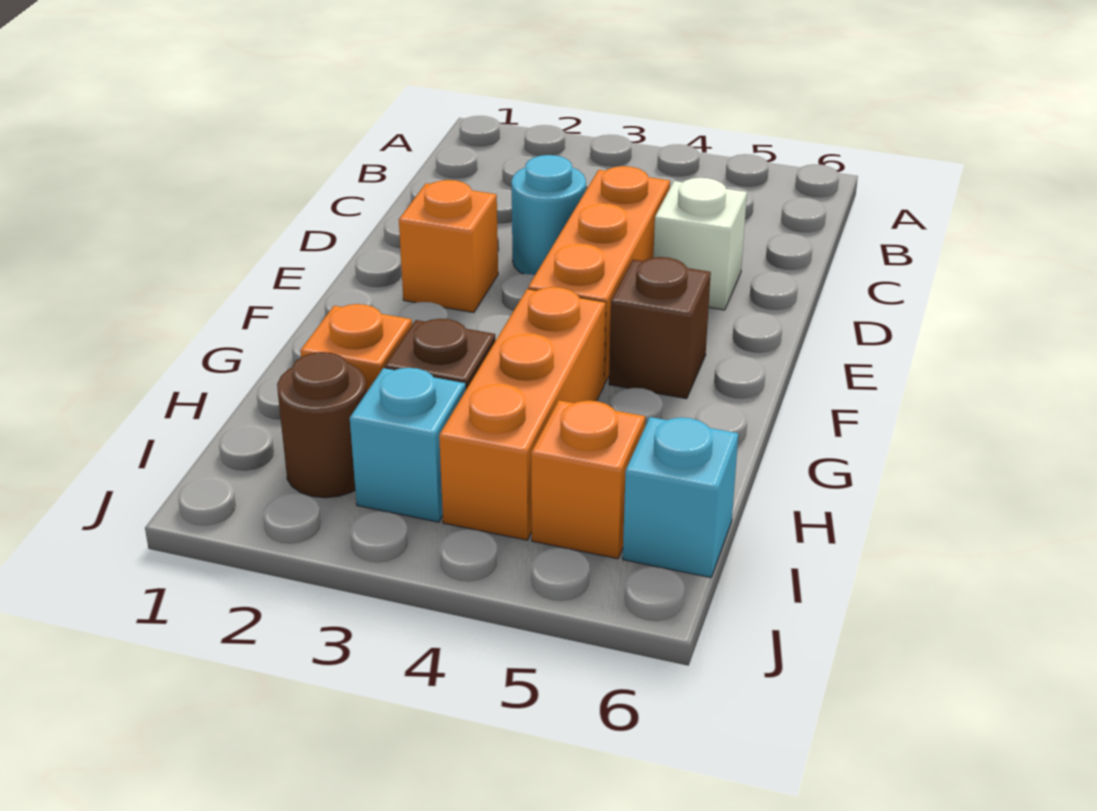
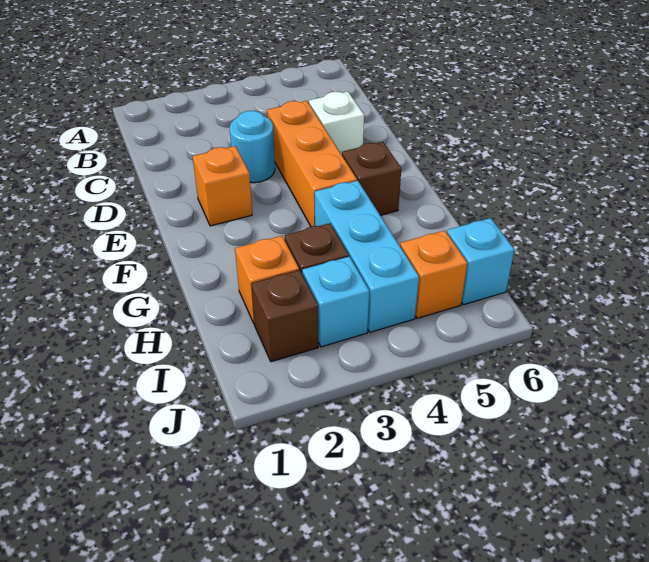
orange 1x3 brick [439,287,606,540] -> cyan 1x3 brick [315,181,419,332]
brown 1x1 round brick [277,352,366,498] -> brown 1x1 brick [251,270,318,362]

